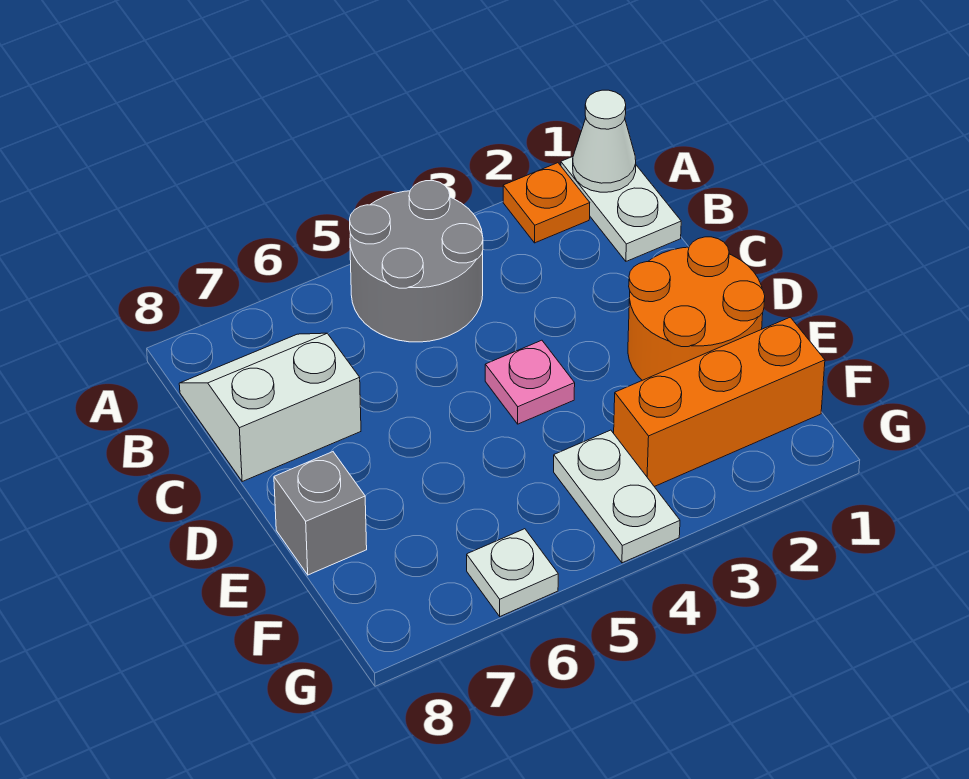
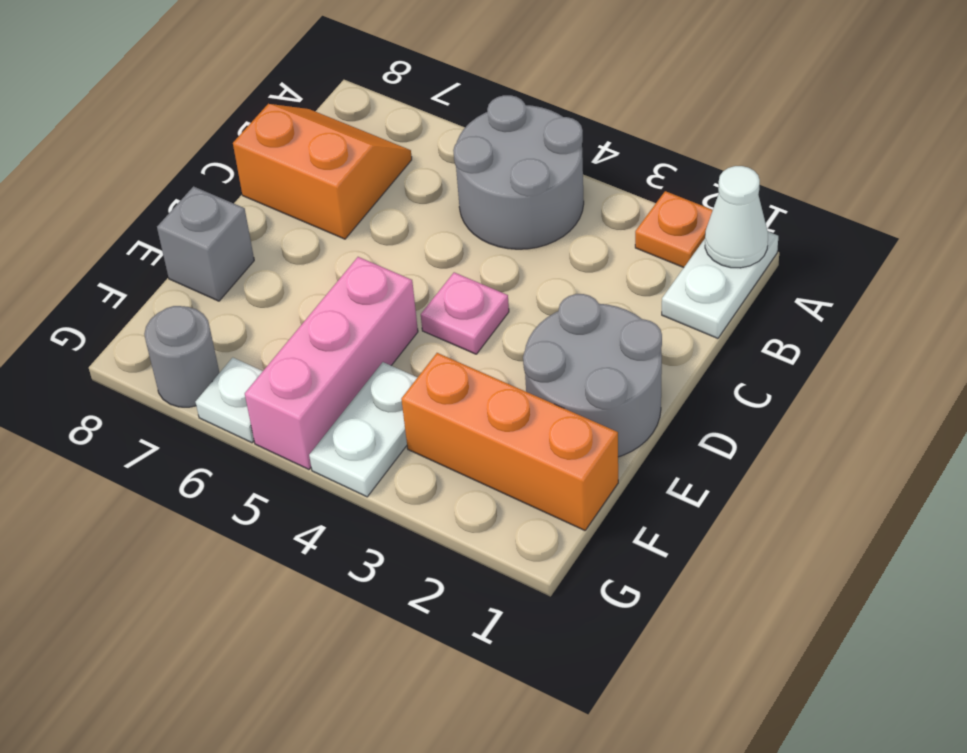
white 2x2 slope [179,333,361,481] -> orange 2x2 slope [233,104,412,239]
orange 2x2 round brick [628,237,765,380] -> grey 2x2 round brick [523,294,662,457]
none -> pink 1x3 brick [245,257,418,469]
none -> grey 1x1 round brick [144,306,219,407]

